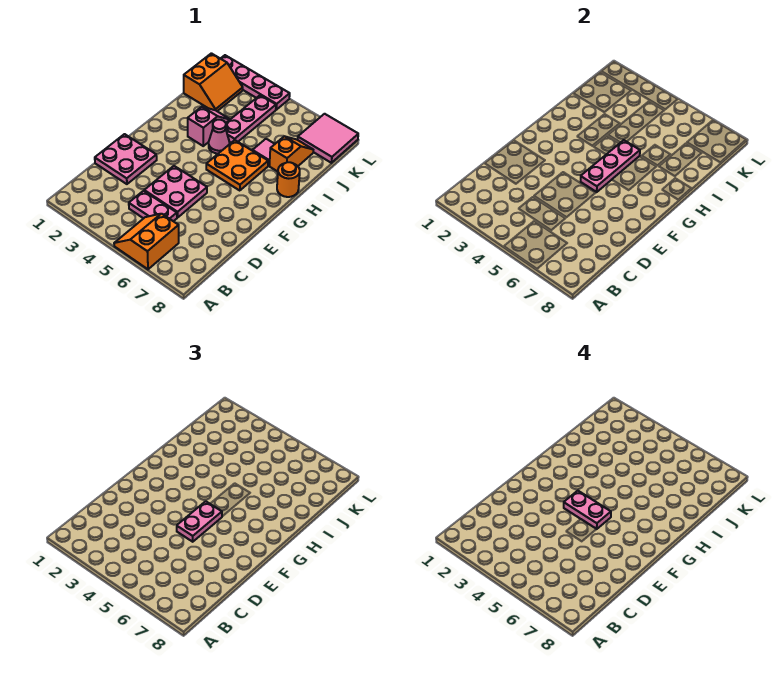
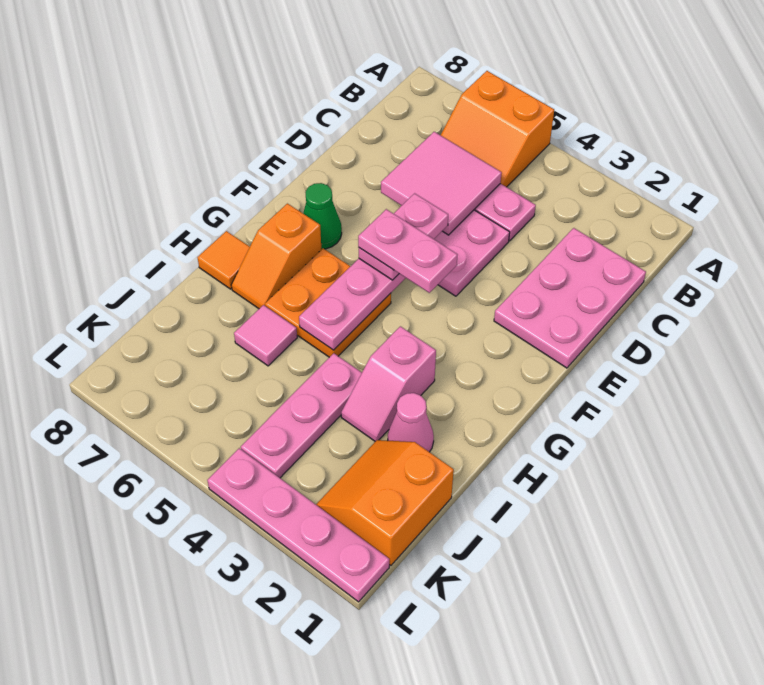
orange 2x2 slope [114,214,179,269] -> orange 2x2 slope turned to [441,71,554,187]
pink 2x2 plate [95,134,157,184] -> pink 2x3 plate [494,228,646,368]
none -> green 1x1 cone [303,183,342,249]
pink 1x1 cone [209,120,230,154] -> pink 1x1 cone moved to [388,393,434,452]
orange 1x1 round brick [277,162,300,197] -> orange 1x1 tile [198,231,250,289]
orange 1x2 slope [269,136,313,172] -> orange 1x2 slope moved to [231,204,322,309]
pink 2x2 tile [298,114,358,163] -> pink 2x2 tile moved to [381,132,502,235]

